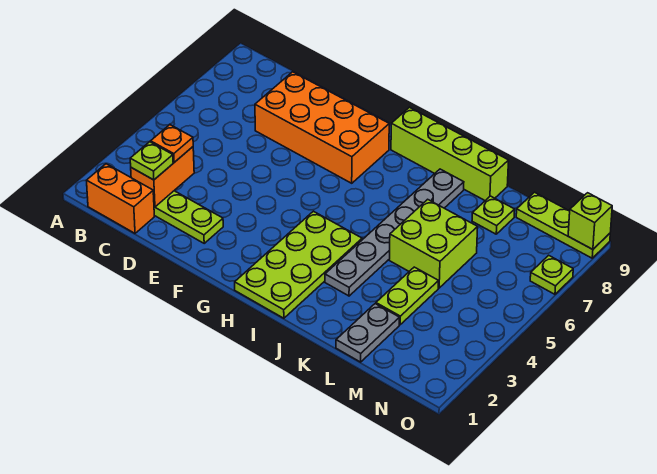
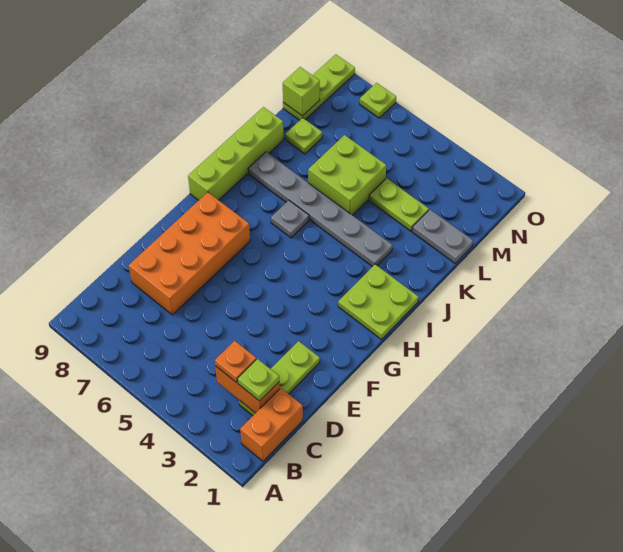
lime 2x4 plate [235,211,362,318] -> lime 2x2 plate [338,265,419,339]
none -> grey 1x1 plate [271,200,309,238]
lime 1x1 brick [568,193,612,249] -> lime 1x1 brick moved to [283,67,320,116]

